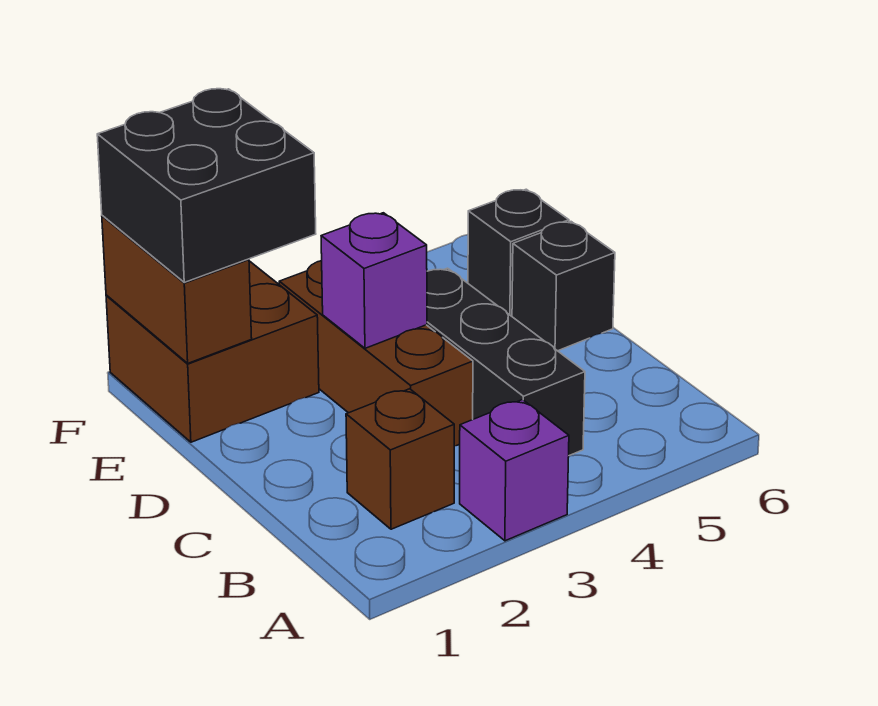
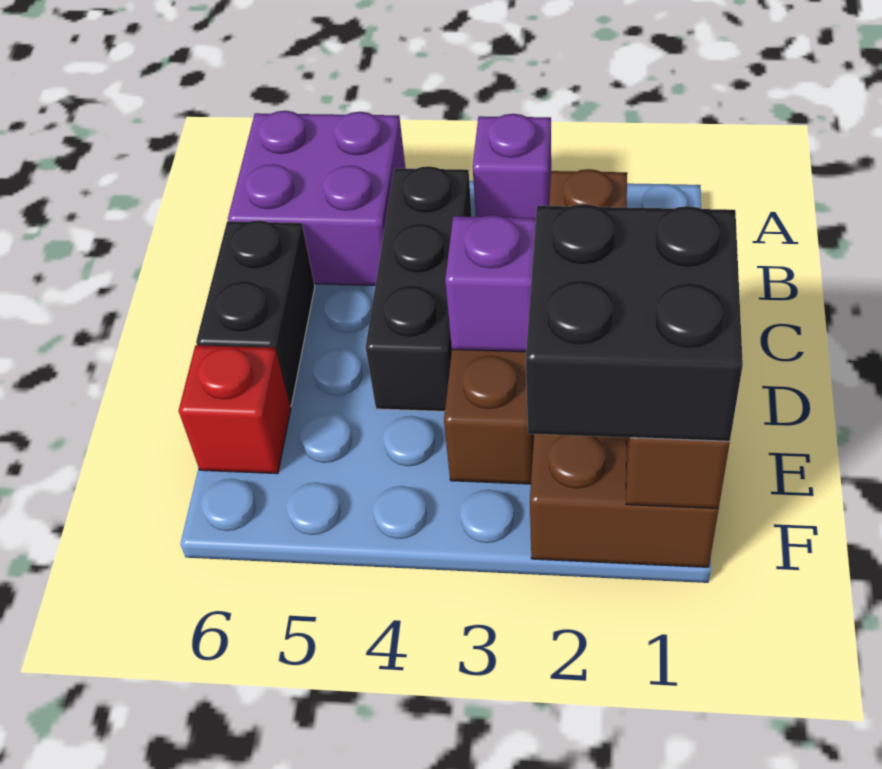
none -> purple 2x2 brick [228,111,405,285]
black 1x1 brick [512,222,615,351] -> black 1x2 brick [196,220,315,406]
black 1x1 brick [468,189,569,316] -> red 1x1 brick [179,345,291,474]

